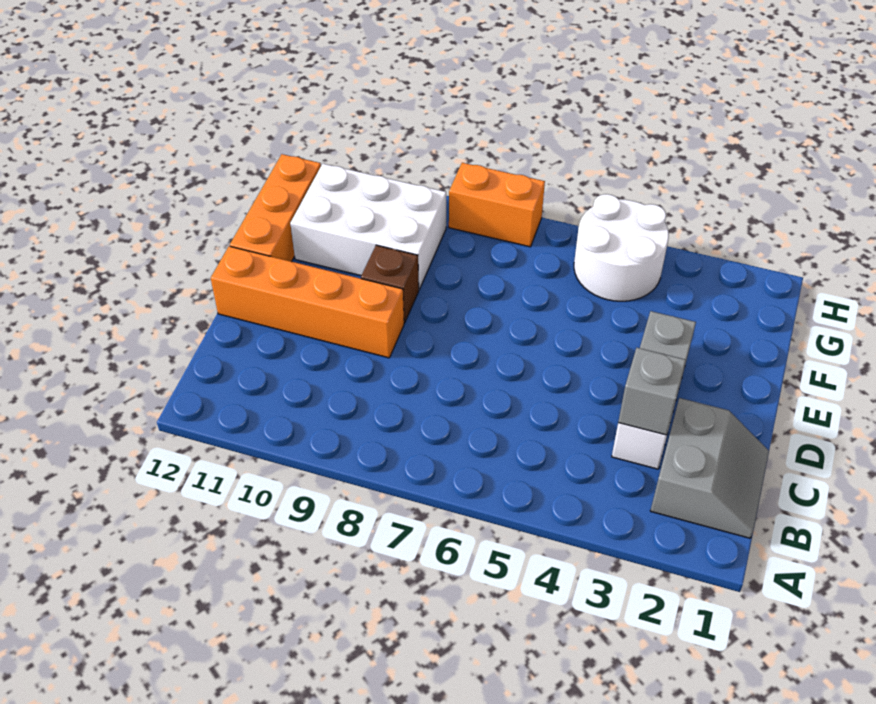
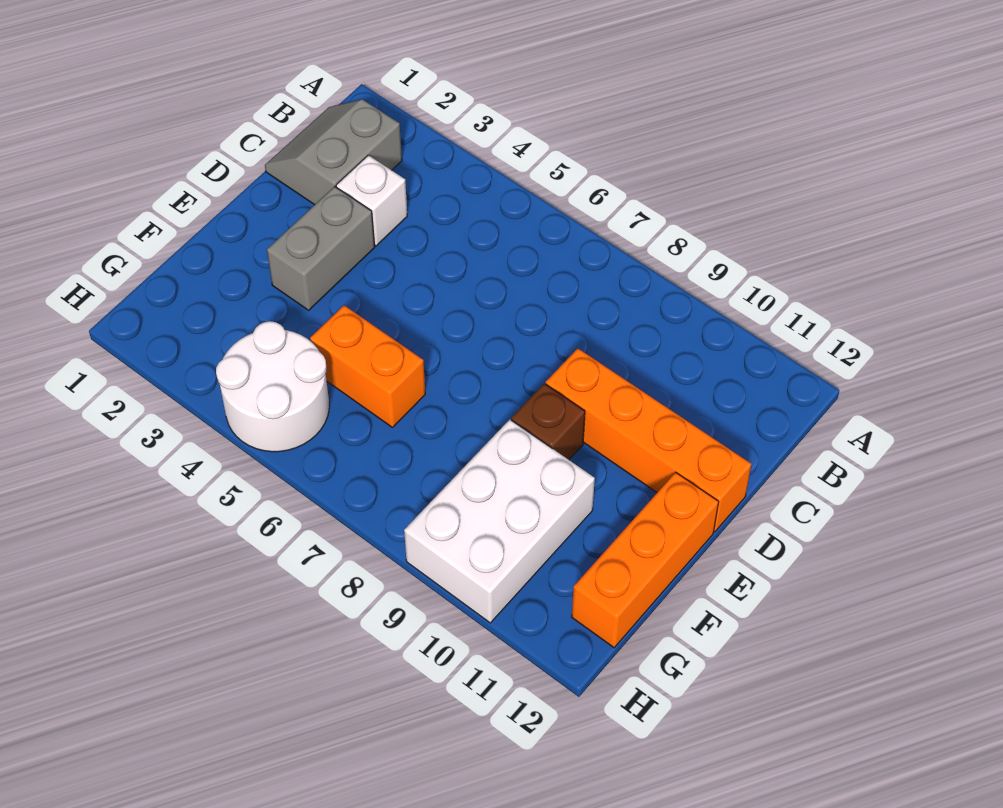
grey 1x1 brick [618,348,686,435] -> none
white 2x3 brick [290,164,446,289] -> white 2x3 brick turned to [404,419,595,623]
orange 1x2 brick [449,163,545,247] -> orange 1x2 brick moved to [310,305,425,427]

